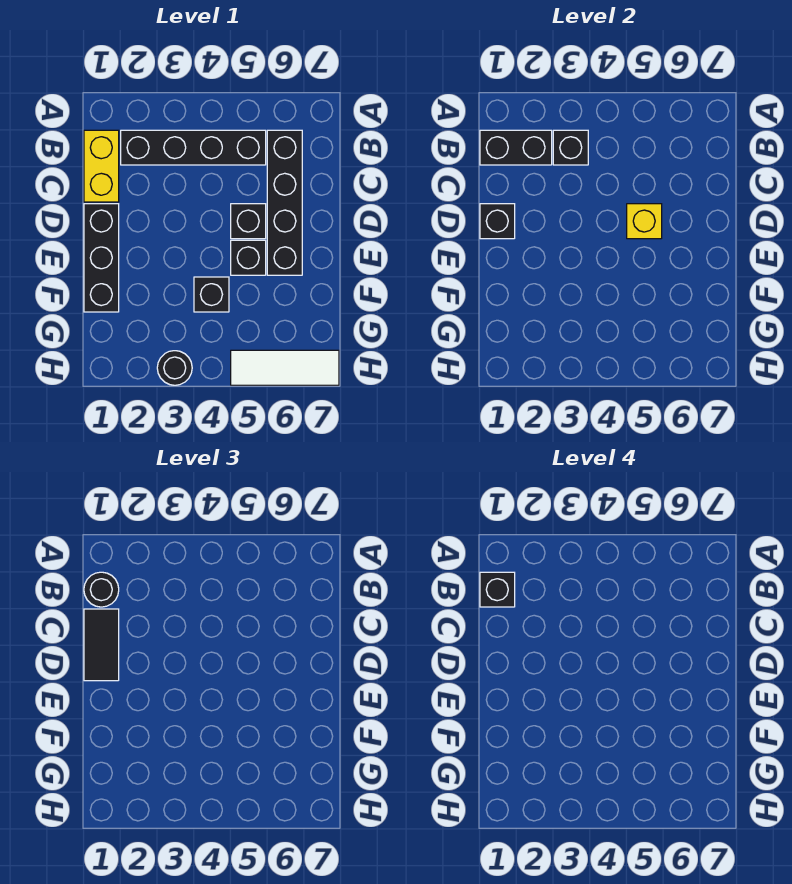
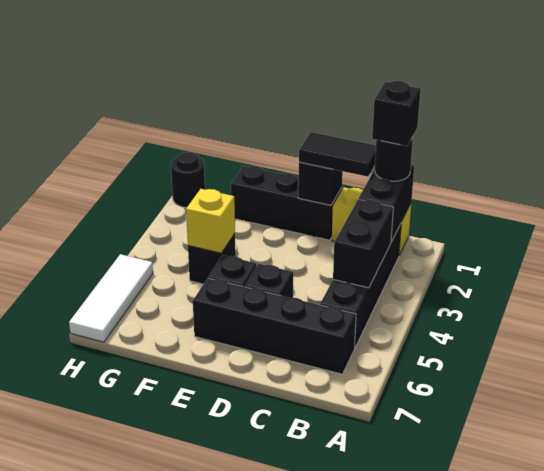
black 1x1 brick [553,130,588,165] -> black 1x2 brick [333,199,393,288]
yellow 1x1 brick [627,204,662,239] -> yellow 1x1 brick moved to [186,189,235,253]
black 1x1 round brick [157,351,192,385] -> black 1x1 round brick moved to [171,152,205,208]

